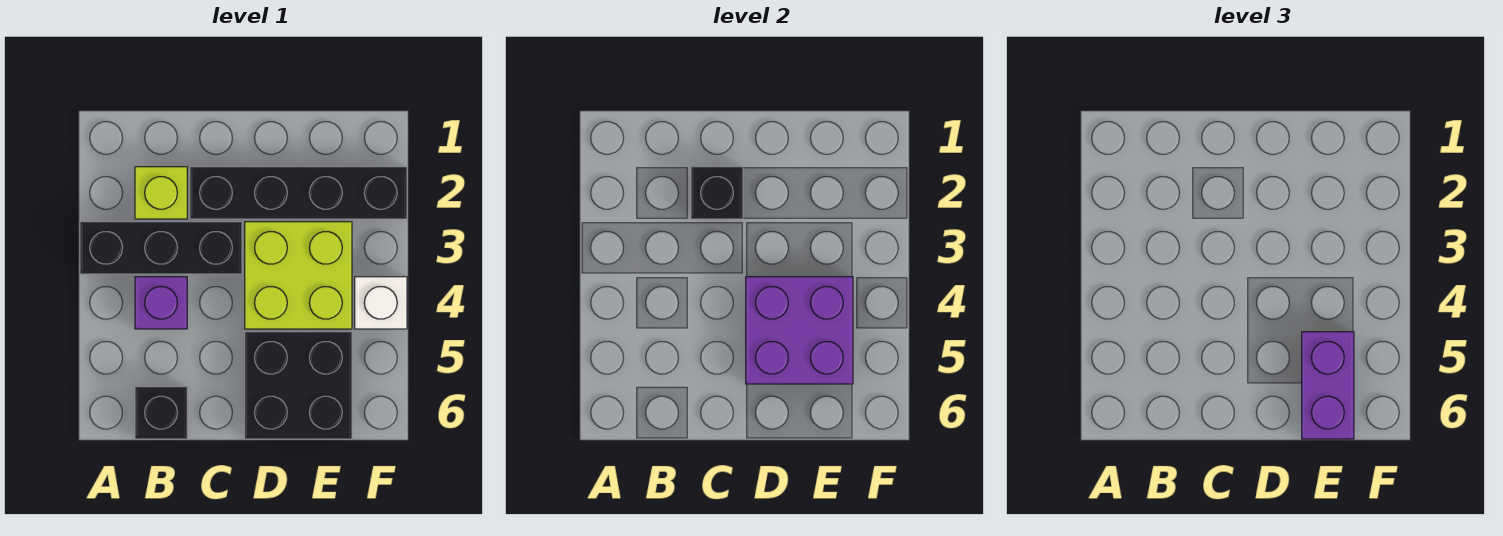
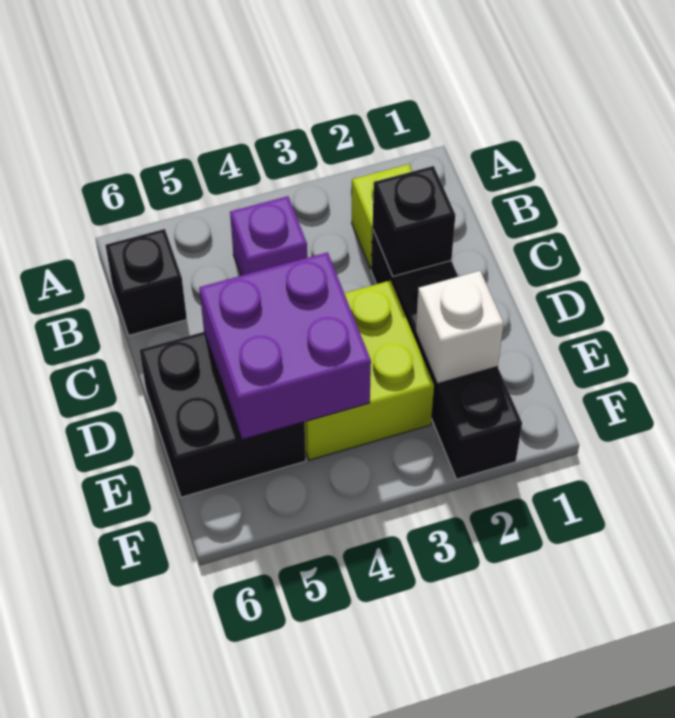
black 1x3 brick [80,222,242,274] -> none
purple 1x2 brick [1302,332,1354,439] -> none
white 1x1 brick [355,277,407,329] -> white 1x1 brick moved to [416,271,504,384]

